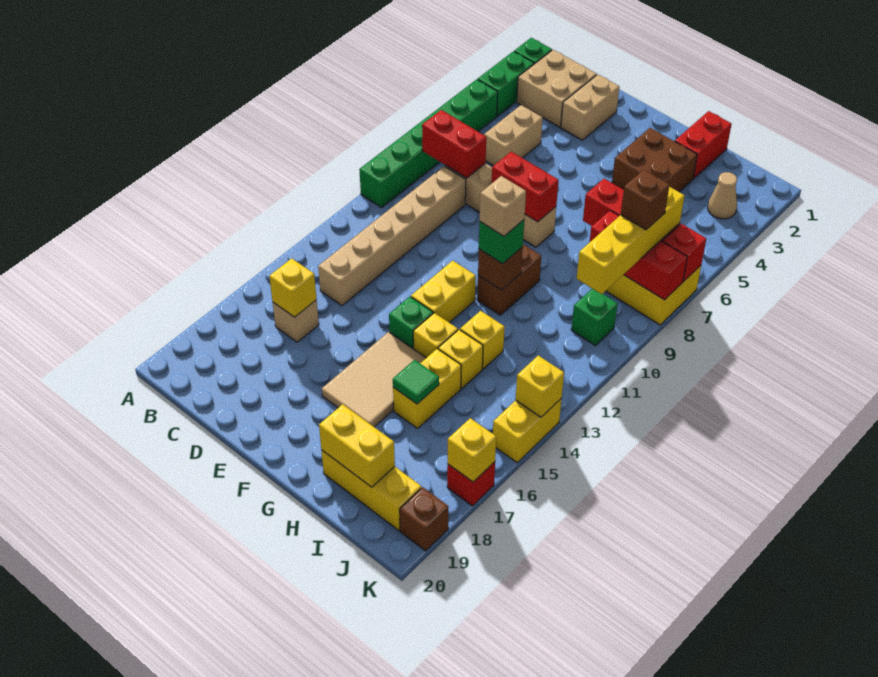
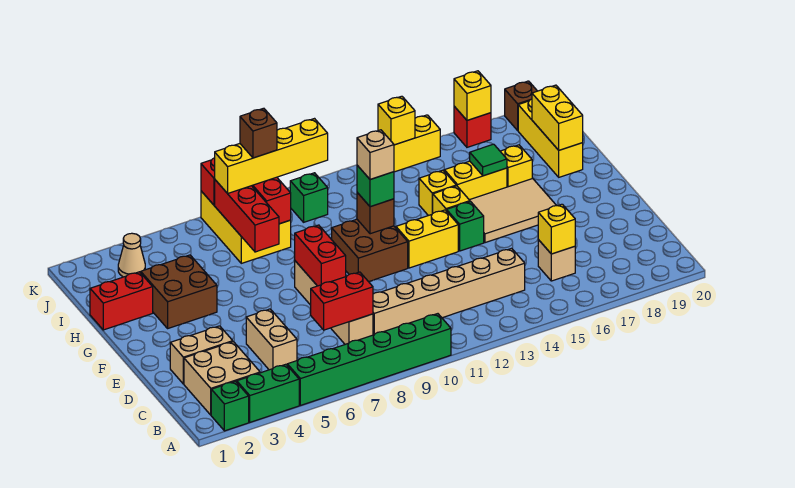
red 1x2 brick [422,110,486,178] -> red 1x2 brick turned to [311,272,373,330]
tan 1x2 brick [484,105,543,166] -> tan 1x2 brick turned to [246,309,297,370]
brown 1x2 brick [477,244,541,315] -> brown 2x2 brick [332,219,408,282]
yellow 1x1 brick [460,311,505,369] -> yellow 1x1 brick moved to [500,145,532,187]

